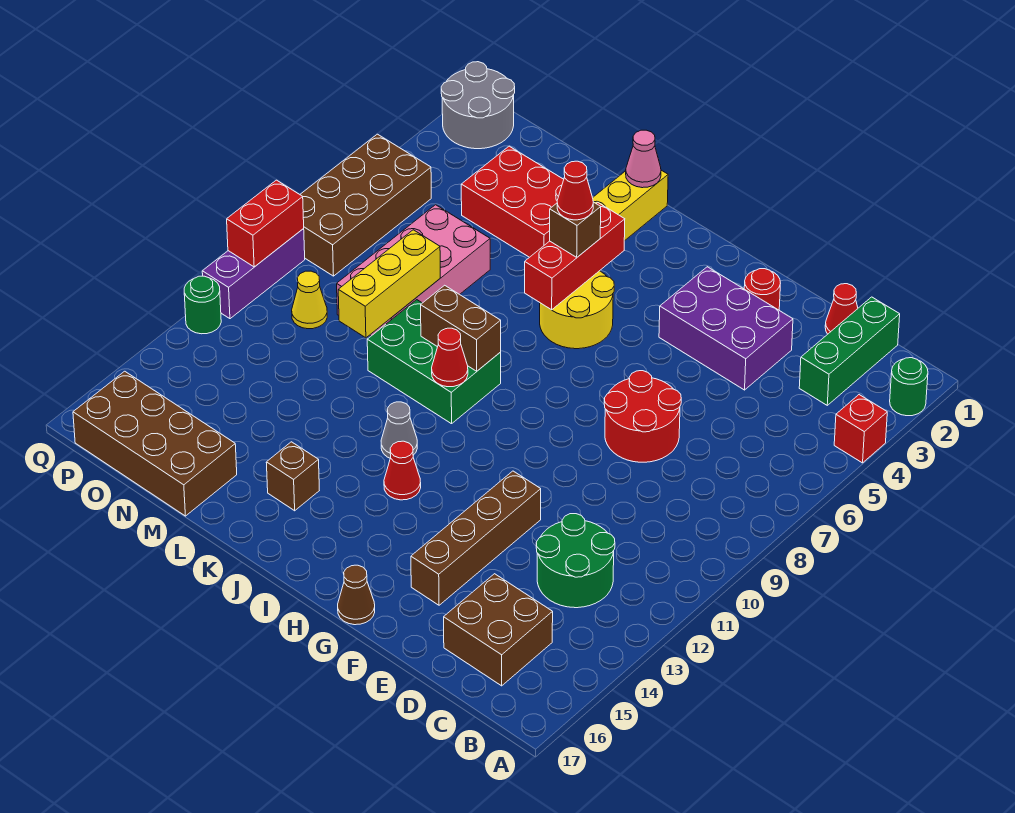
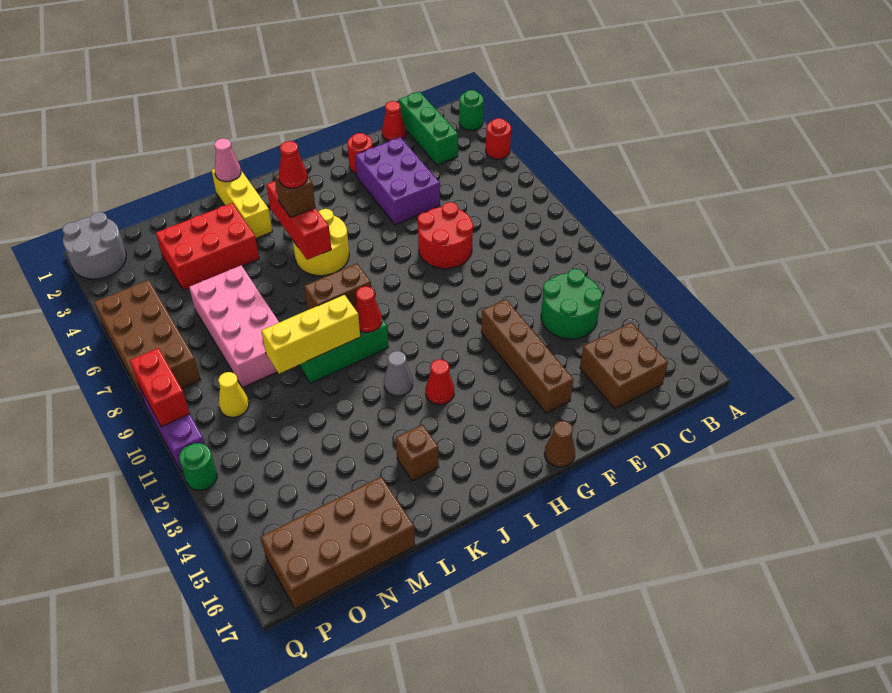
red 1x1 brick [834,395,887,463] -> red 1x1 round brick [486,118,511,159]
purple 2x3 brick [659,267,793,390] -> purple 2x3 brick turned to [355,137,440,225]
yellow 1x3 brick [338,230,440,338] -> yellow 1x3 brick turned to [261,295,360,374]

